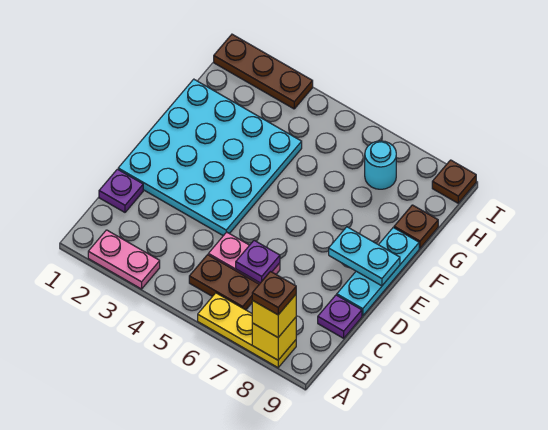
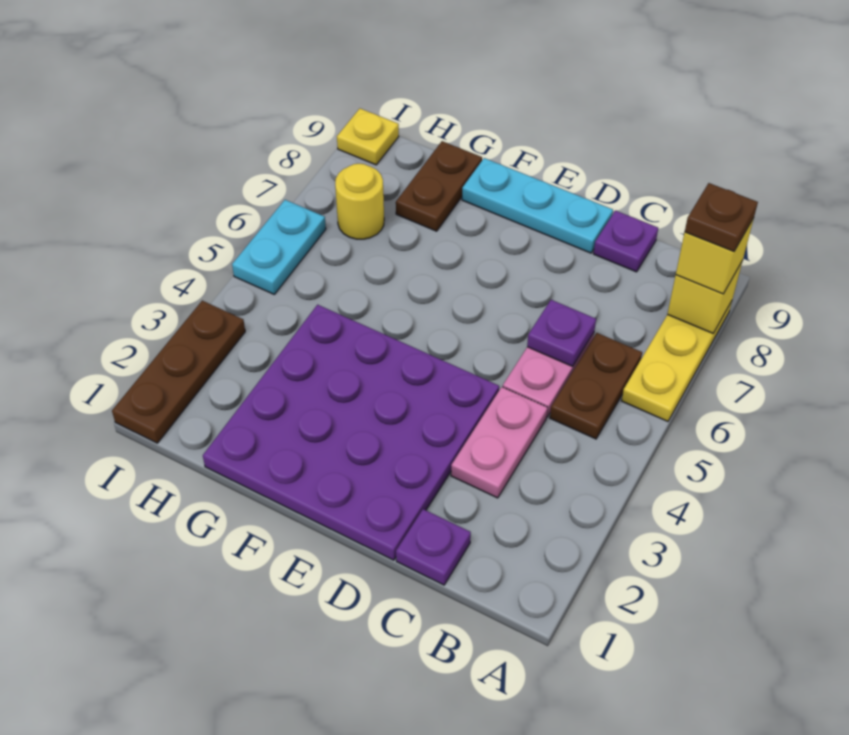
pink 1x2 plate [88,230,160,289] -> pink 1x2 plate moved to [451,387,548,498]
cyan 4x4 plate [118,79,302,236] -> purple 4x4 plate [203,305,499,560]
cyan 1x2 plate [329,227,400,286] -> cyan 1x2 plate moved to [232,200,326,294]
brown 1x1 plate [394,205,438,248] -> brown 1x2 plate [396,141,482,231]
cyan 1x1 round brick [365,141,396,189] -> yellow 1x1 round brick [335,164,384,239]
brown 1x1 plate [432,160,476,203] -> yellow 1x1 plate [337,108,399,165]

